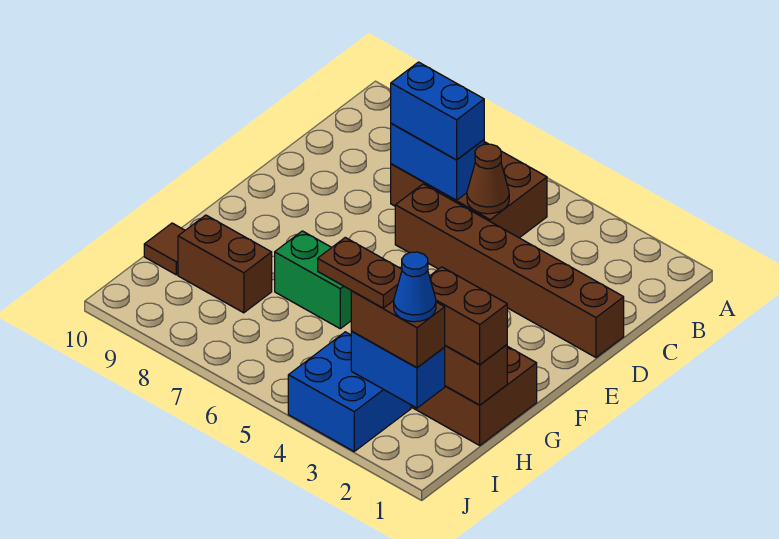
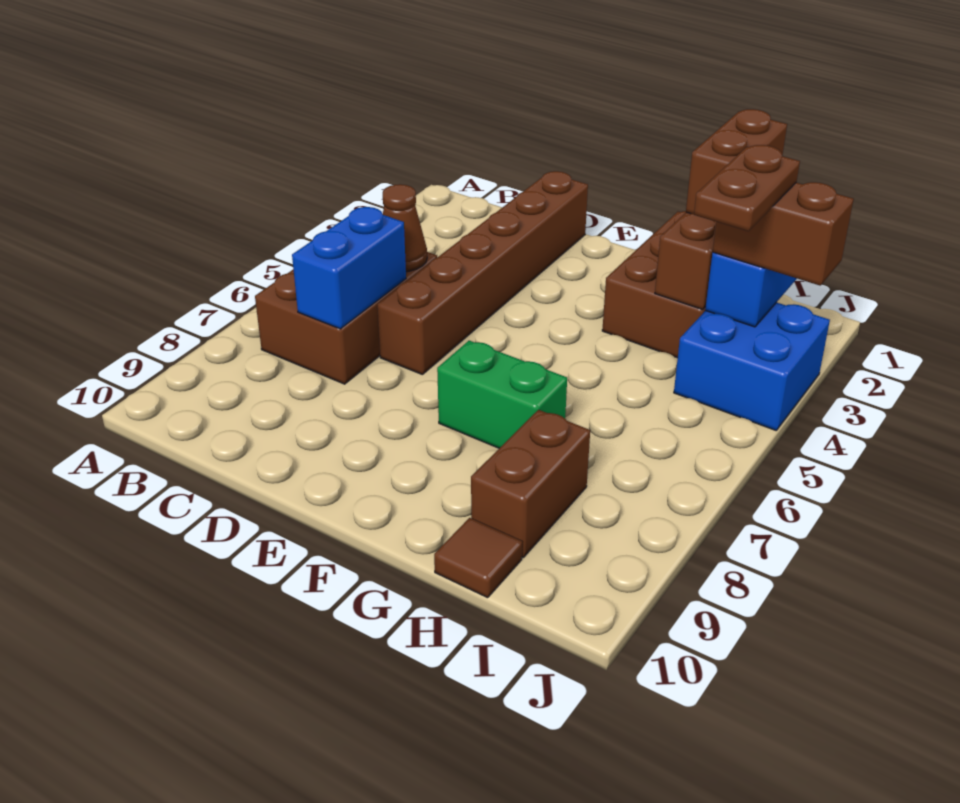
blue 1x2 brick [391,62,484,160] -> none
green 1x2 brick [275,231,351,329] -> green 1x2 brick turned to [437,341,567,448]
brown 1x2 brick [351,291,445,368] -> brown 1x2 brick turned to [713,182,854,286]
blue 1x1 cone [394,252,436,322] -> none

